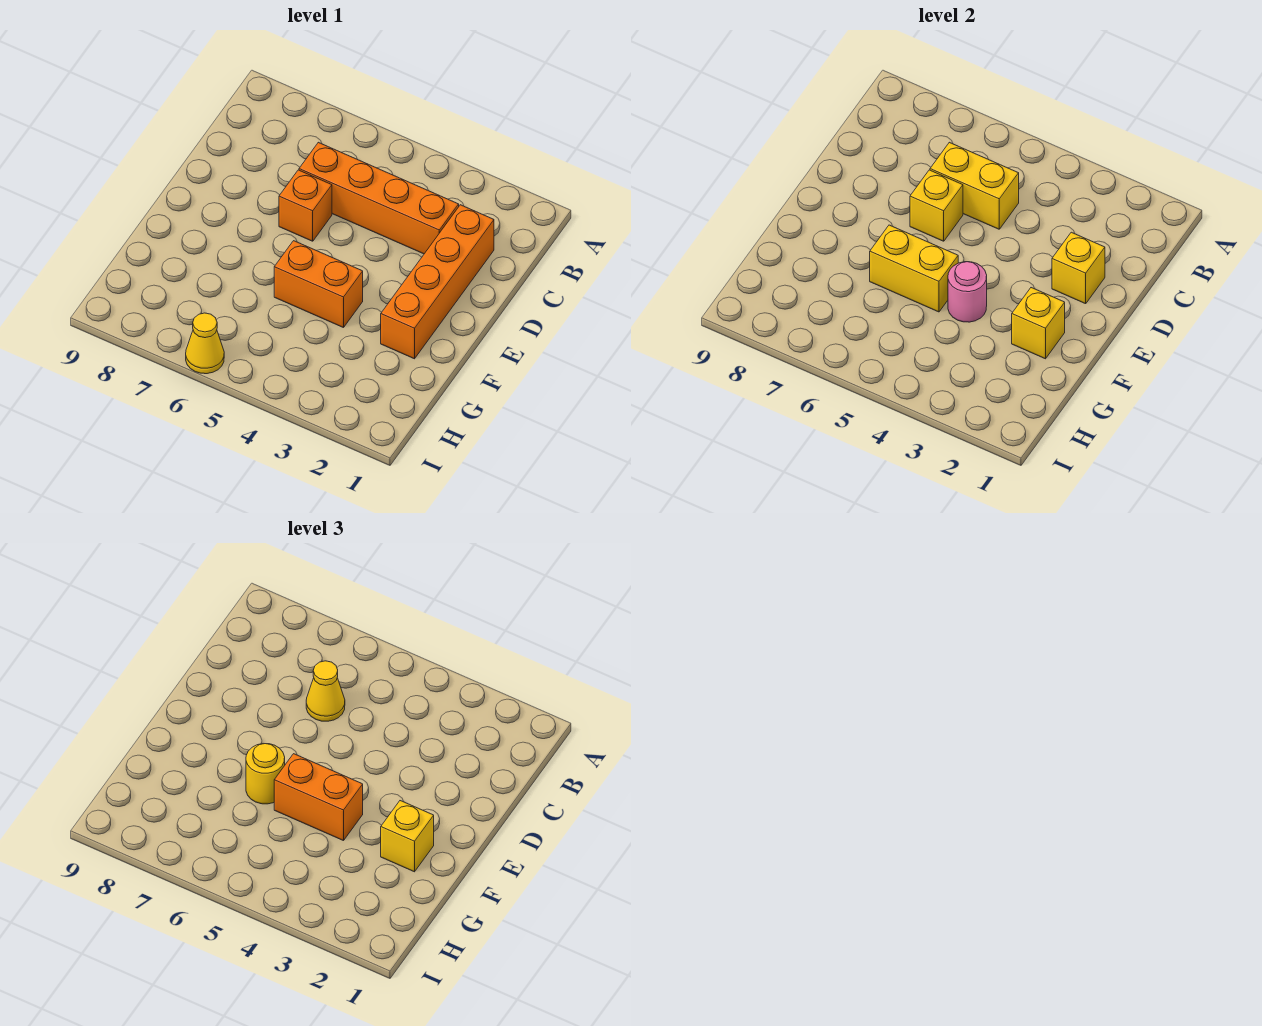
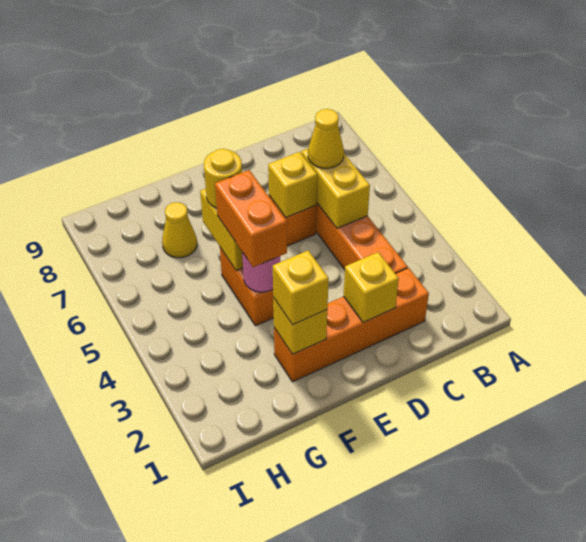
yellow 1x1 cone [186,313,224,374] -> yellow 1x1 cone moved to [162,202,197,258]

